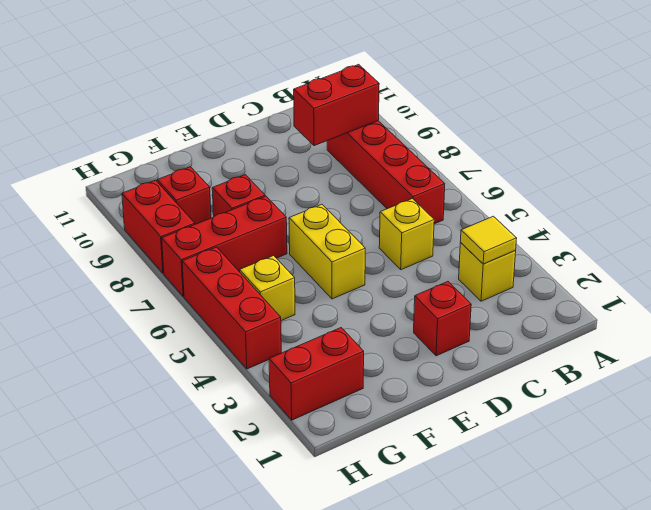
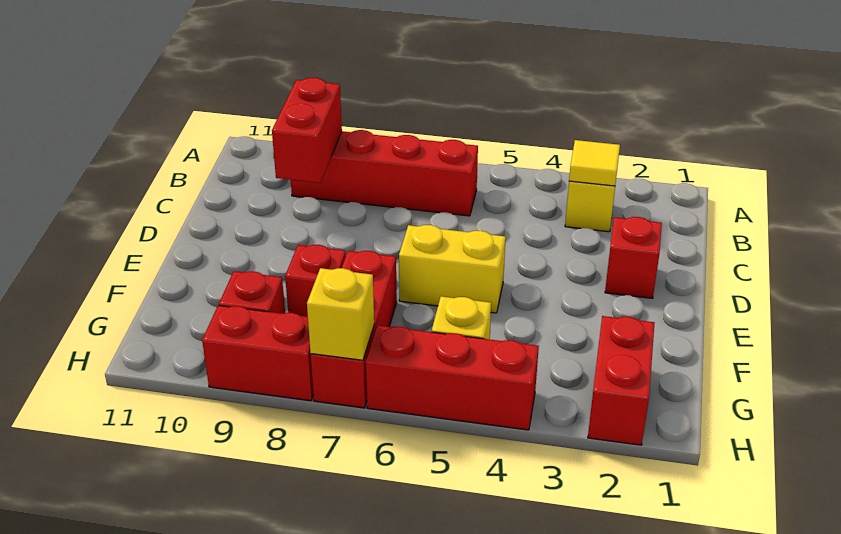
yellow 1x1 brick [379,199,434,270] -> yellow 1x1 brick moved to [307,268,374,360]

